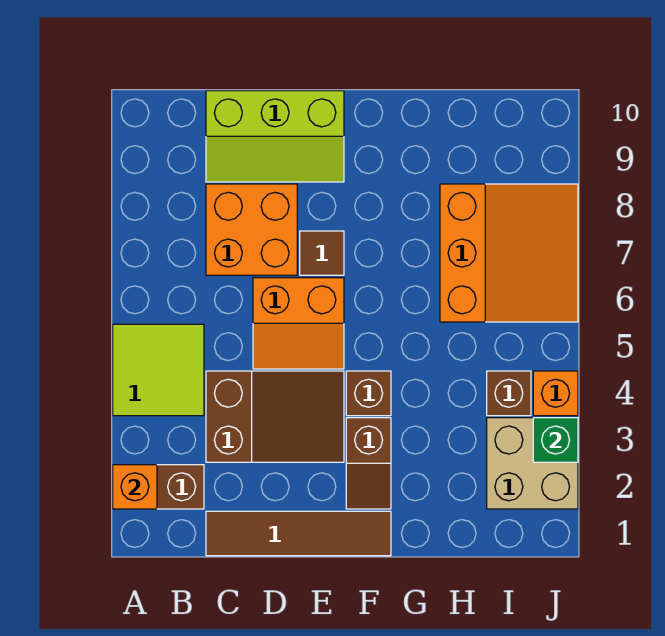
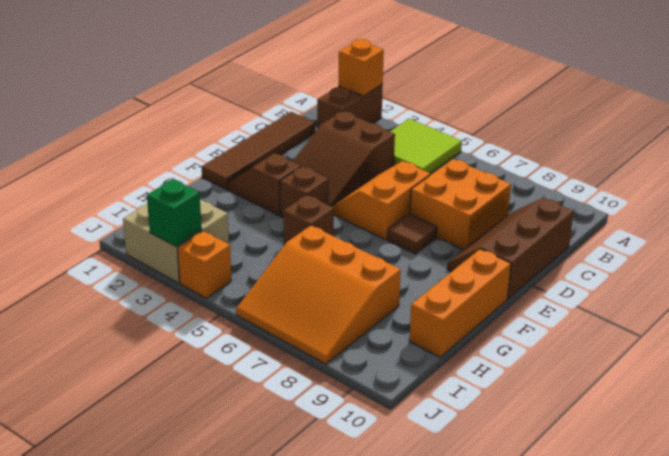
lime 2x3 slope [206,91,344,182] -> brown 2x3 slope [447,198,574,299]
none -> orange 1x3 brick [409,249,511,357]
brown 1x1 brick [487,371,531,416] -> brown 1x1 brick moved to [283,195,334,245]

